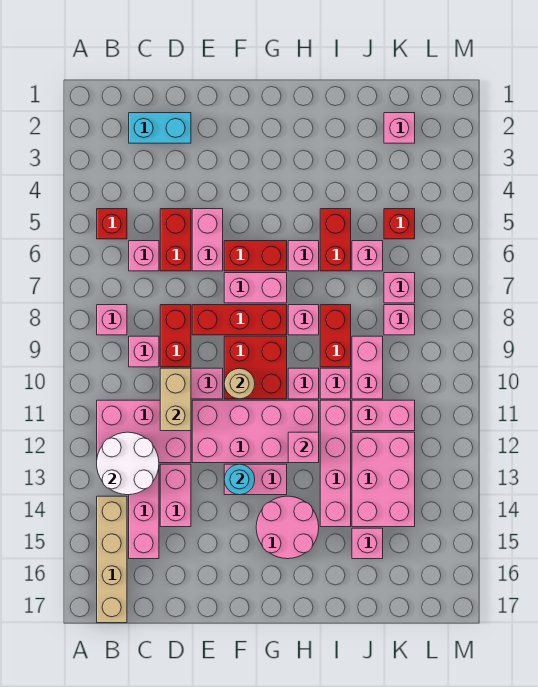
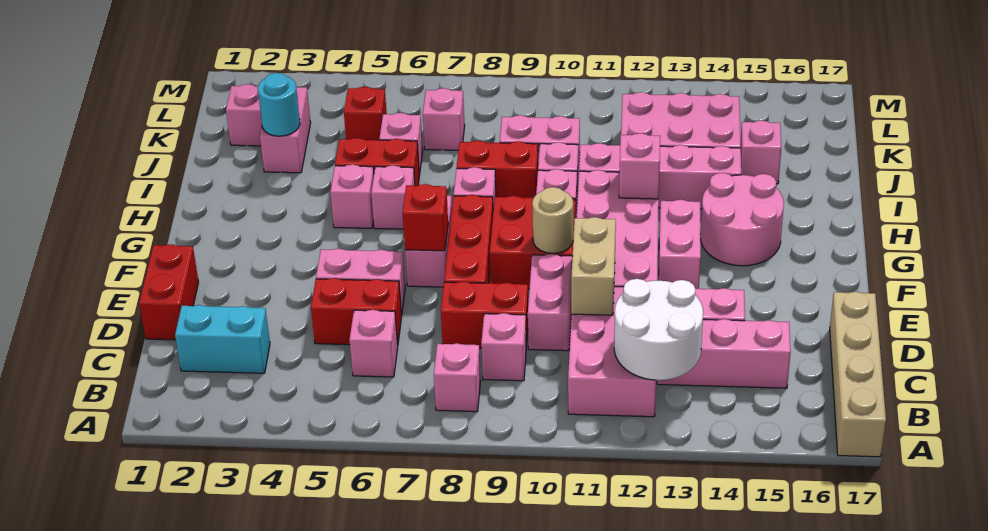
red 1x1 brick [97,209,127,239] -> red 1x1 brick moved to [403,184,448,251]
tan 1x4 brick [97,496,127,623] -> tan 1x4 brick turned to [830,292,886,457]
cyan 1x2 brick [129,113,191,143] -> cyan 1x2 brick turned to [175,305,270,373]
tan 1x2 brick [160,368,191,431] -> tan 1x2 brick turned to [571,217,616,315]
red 1x2 brick [224,241,287,271] -> red 1x2 brick moved to [139,244,199,340]
cyan 1x1 round brick [224,464,255,495] -> cyan 1x1 round brick moved to [258,73,300,136]
pink 1x2 brick [352,400,415,431] -> pink 1x2 brick moved to [260,87,311,173]
pink 1x1 brick [384,305,415,335] -> pink 1x1 brick moved to [330,164,374,228]

